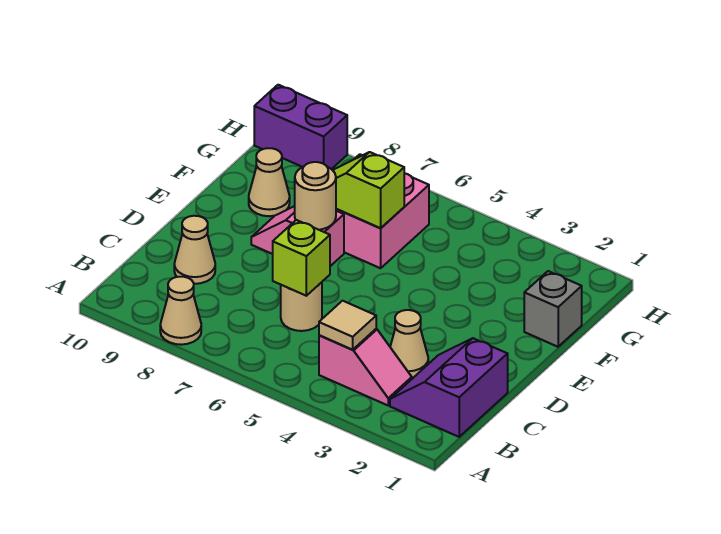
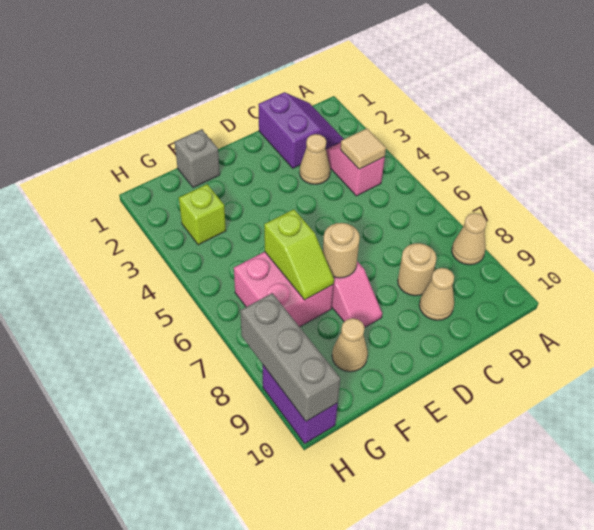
purple 2x2 slope [390,338,508,437] -> purple 2x2 slope turned to [258,92,344,168]
tan 1x1 round brick [281,282,322,331] -> tan 1x1 round brick moved to [398,243,436,296]
lime 1x1 brick [273,220,330,296] -> lime 1x1 brick moved to [179,184,226,245]
none -> grey 1x3 brick [240,293,340,421]

